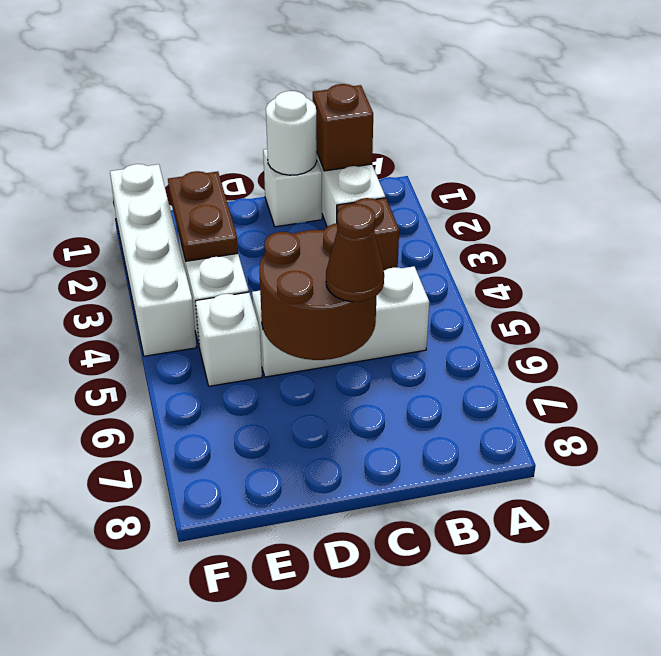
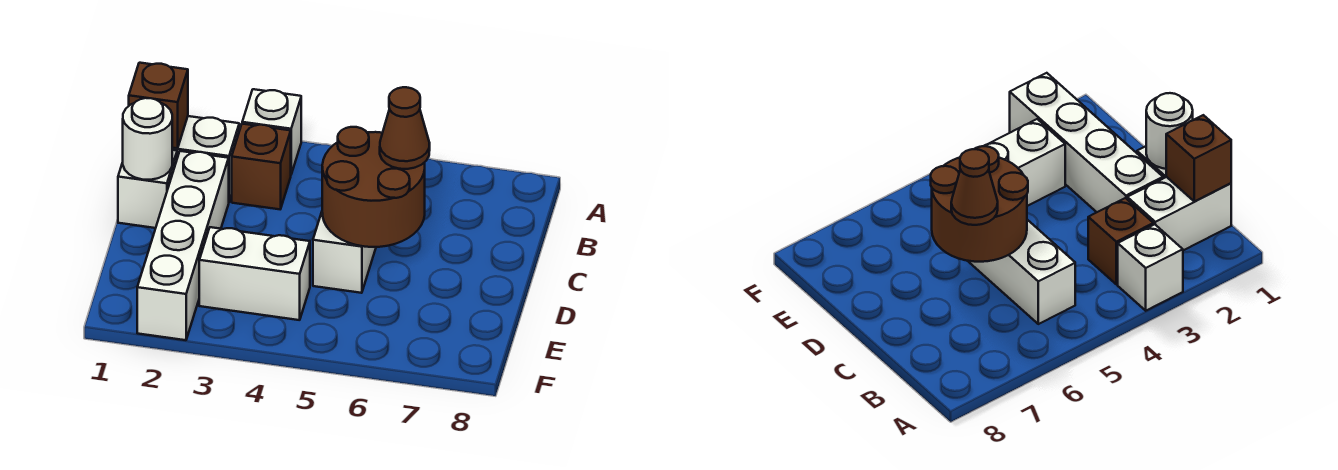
brown 1x2 plate [168,171,238,261] -> none
white 1x1 brick [195,292,262,386] -> white 1x1 brick moved to [242,89,301,174]
white 1x4 brick [110,164,197,356] -> white 1x4 brick turned to [137,151,229,340]

